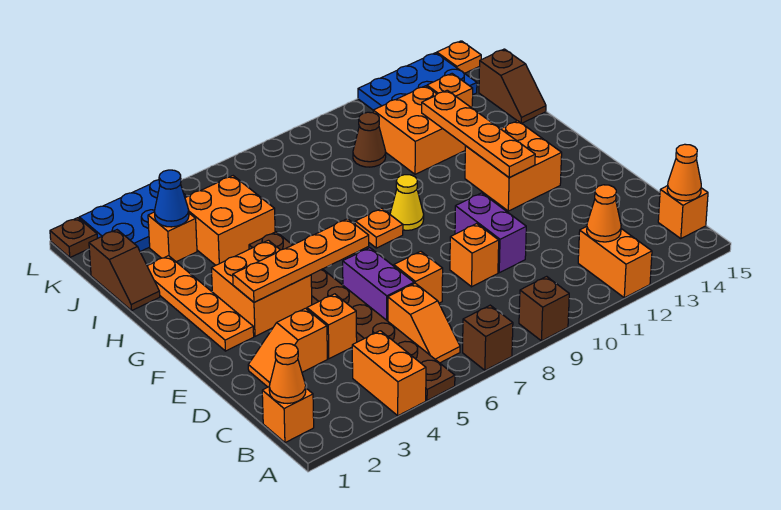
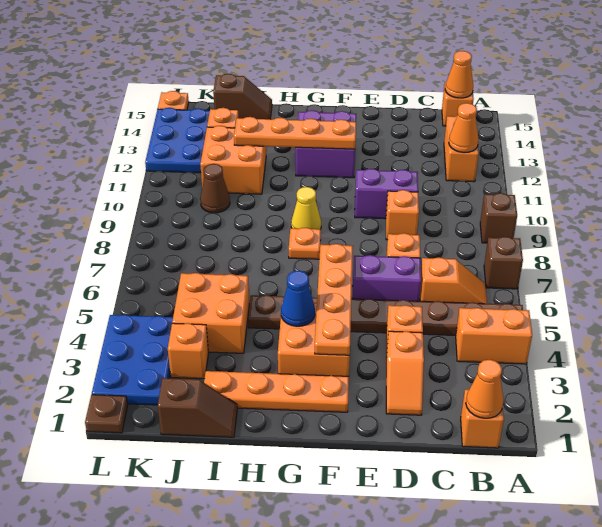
orange 1x2 brick [578,227,652,298] -> orange 1x2 brick turned to [444,116,479,182]
orange 2x2 brick [465,121,562,211] -> purple 2x2 brick [295,110,356,178]
blue 1x1 cone [154,170,189,227] -> blue 1x1 cone moved to [281,271,315,326]

